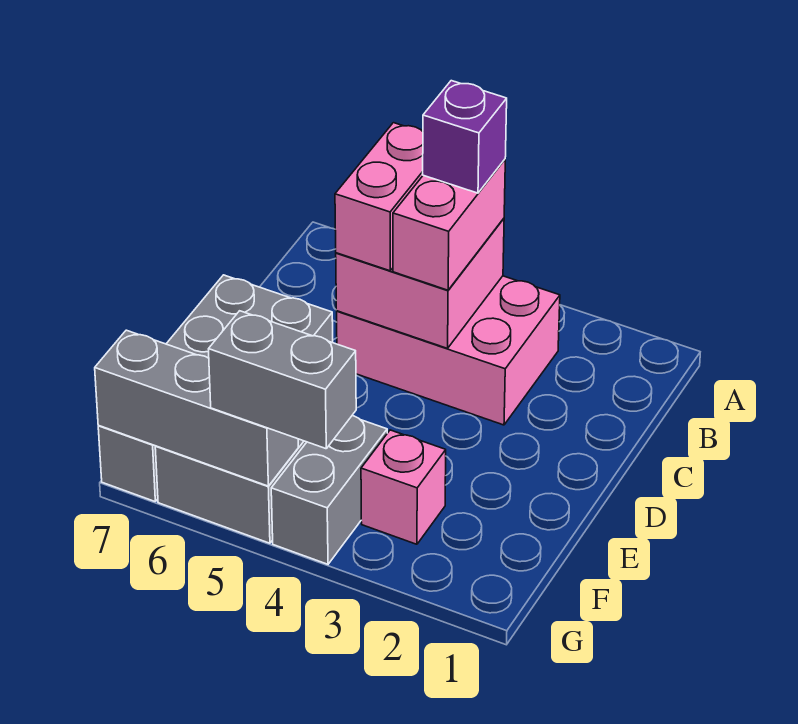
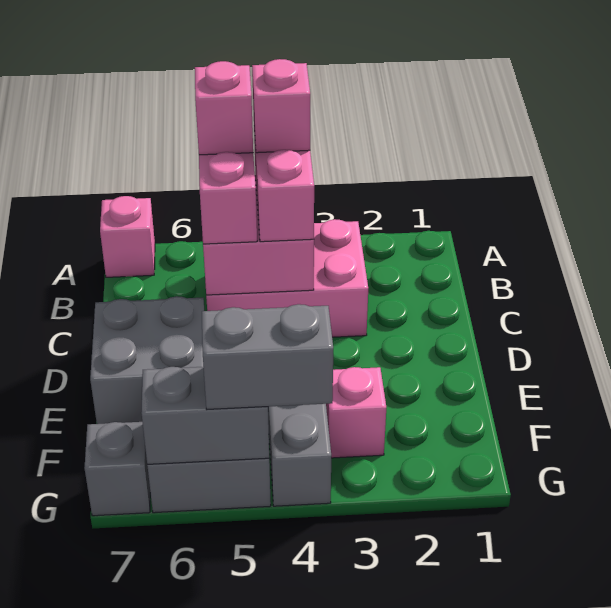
none -> pink 1x1 brick [100,196,155,277]
purple 1x1 brick [423,81,507,193] -> pink 1x1 brick [252,59,310,153]
none -> pink 1x1 brick [195,61,253,155]
grey 1x3 brick [95,330,298,486] -> grey 1x2 brick [141,367,269,464]

